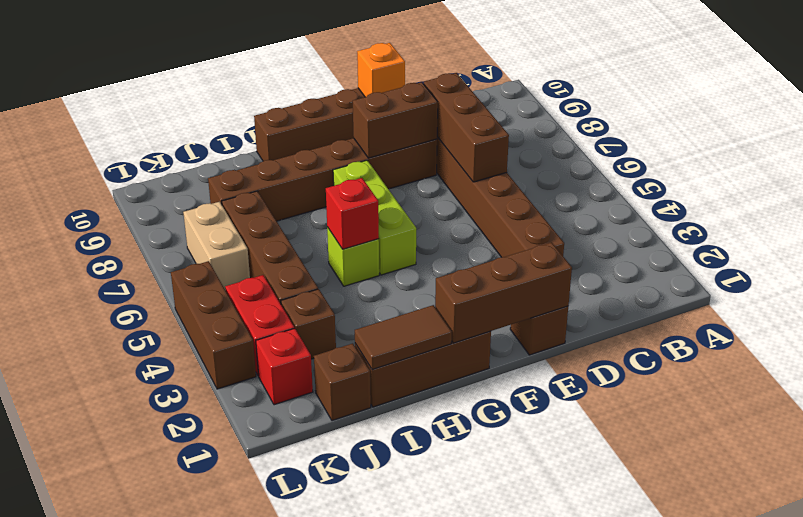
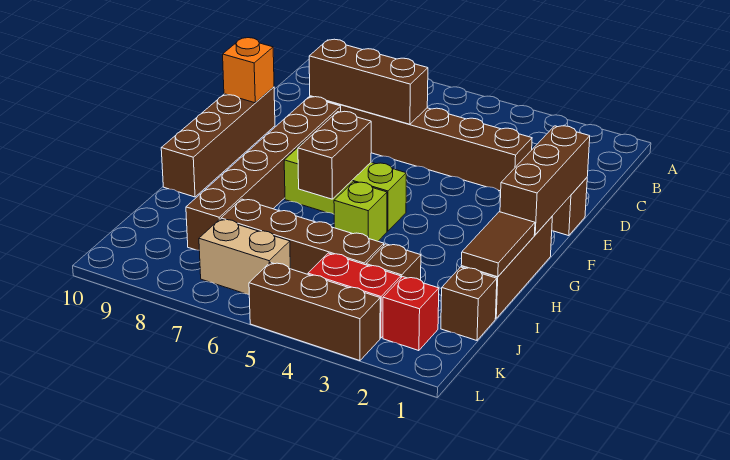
brown 1x2 brick [353,82,438,158] -> brown 1x2 brick moved to [298,111,371,199]
red 1x1 brick [326,178,379,249] -> none

